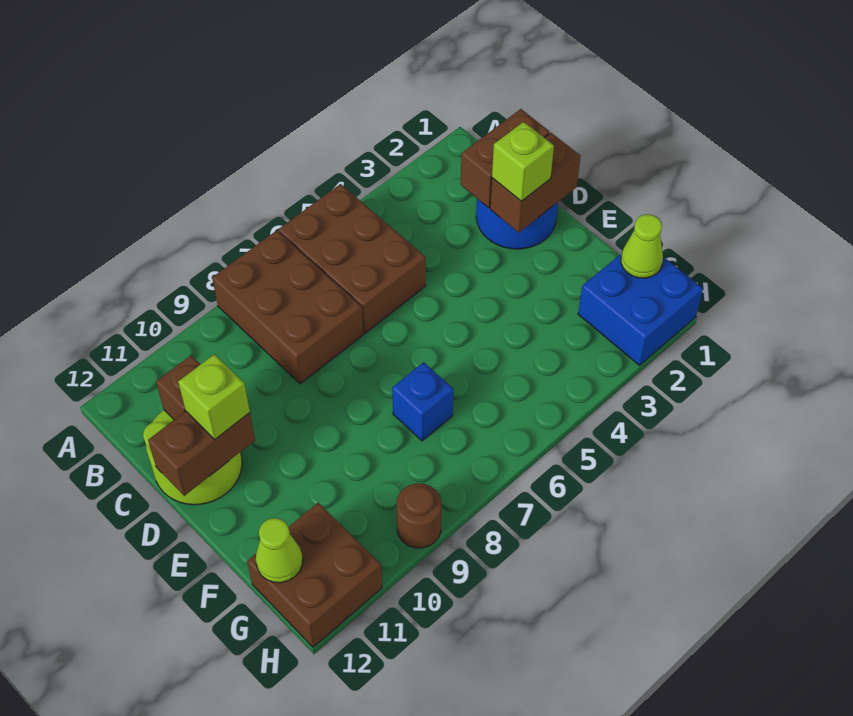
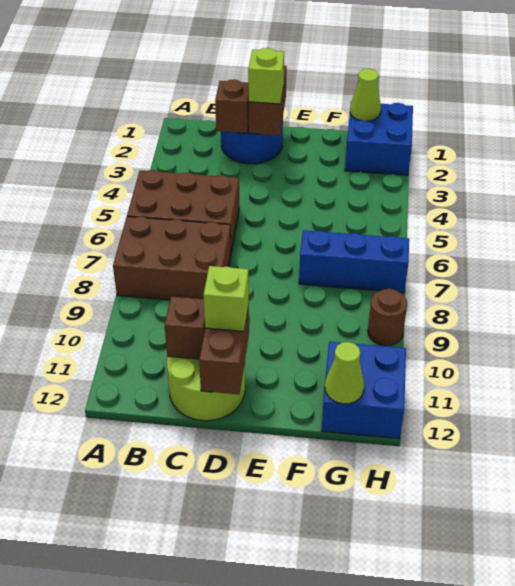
brown 1x2 brick [461,109,550,208] -> brown 1x1 brick [215,80,249,133]
blue 1x1 brick [392,362,453,441] -> blue 1x3 brick [299,230,409,293]
brown 2x2 brick [247,503,382,647] -> blue 2x2 brick [322,342,406,438]

